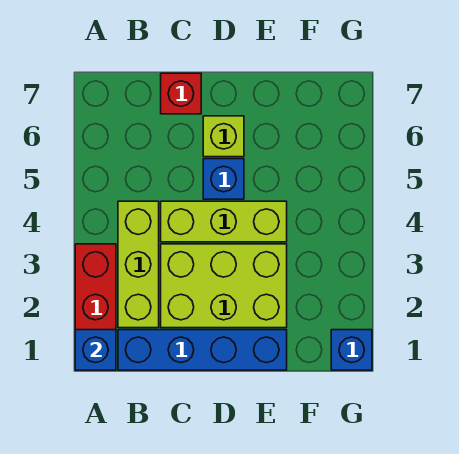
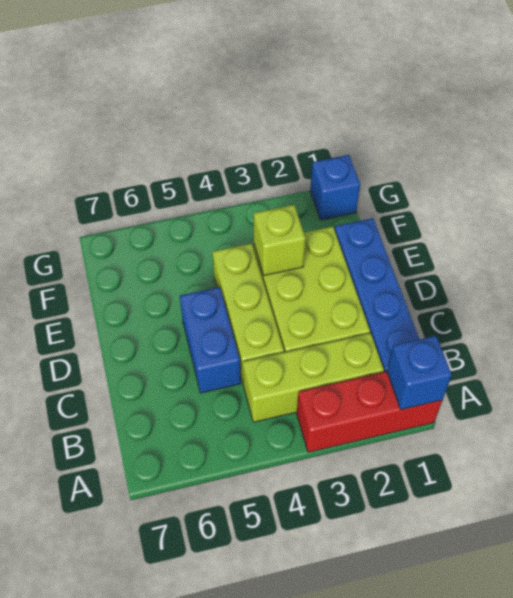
red 1x1 brick [161,73,201,114] -> none
blue 1x1 brick [203,159,244,199] -> blue 1x2 brick [180,287,241,393]
lime 1x1 brick [203,116,244,157] -> lime 1x1 brick moved to [254,205,306,275]

